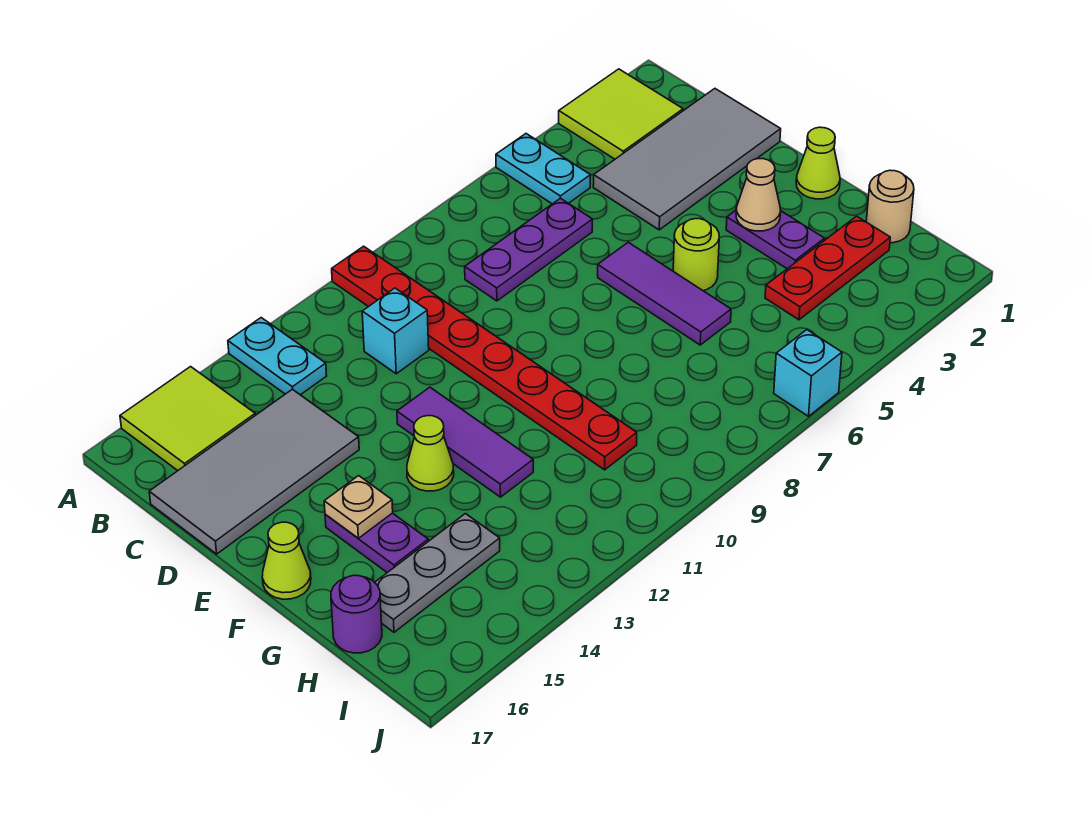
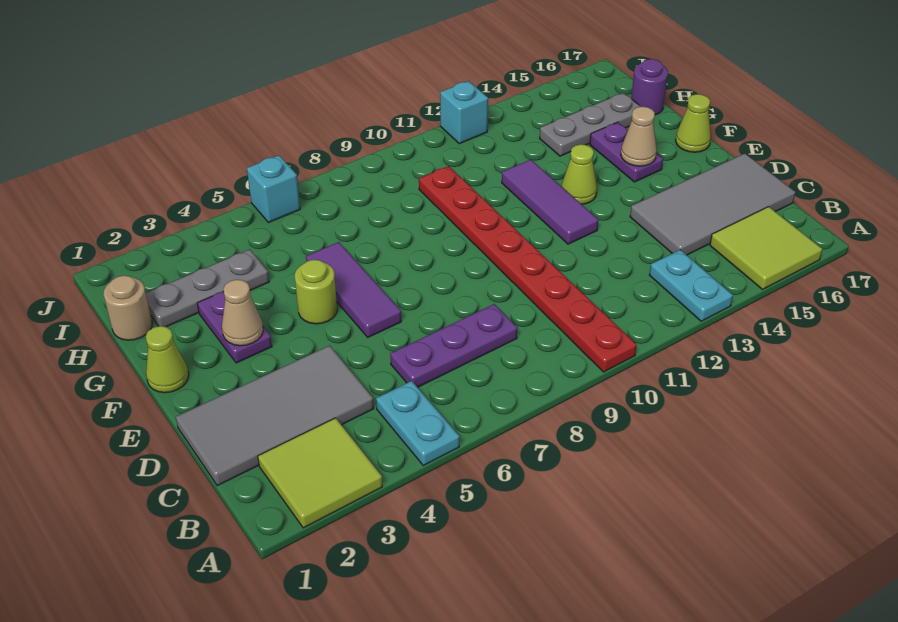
cyan 1x1 brick [362,288,429,374] -> cyan 1x1 brick moved to [440,81,488,144]
tan 1x1 plate [324,476,393,538] -> tan 1x1 cone [621,107,657,166]
red 1x3 plate [765,216,890,320] -> grey 1x3 plate [146,249,269,327]

